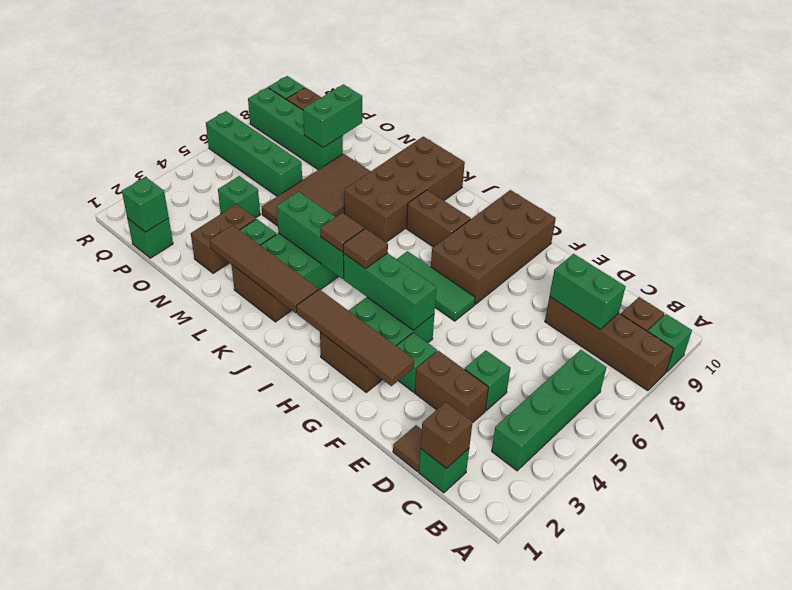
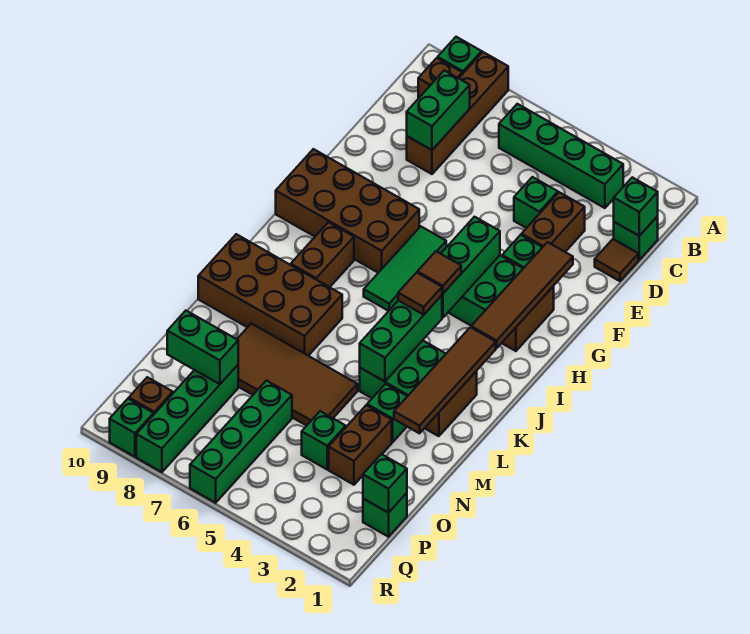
brown 1x1 brick [420,402,473,468] -> green 1x1 brick [614,177,658,236]
brown 1x2 brick [191,204,256,273] -> brown 1x2 brick turned to [329,405,392,485]

